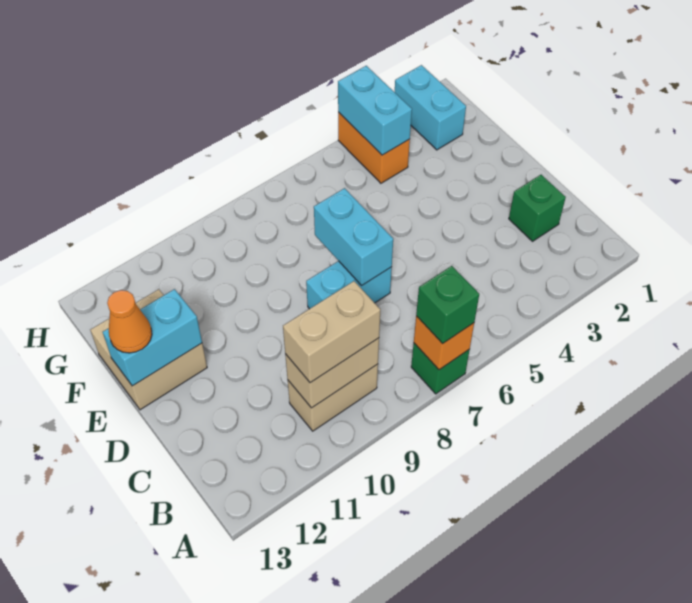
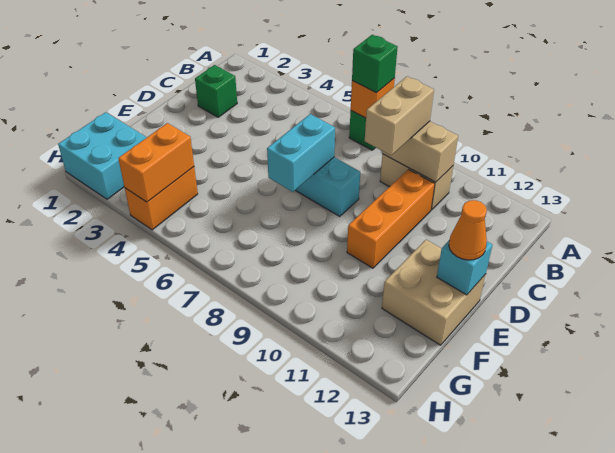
tan 1x2 brick [283,281,380,383] -> tan 1x2 brick turned to [365,76,434,155]
none -> orange 1x3 brick [347,169,435,268]
cyan 1x2 brick [103,289,202,386] -> cyan 1x1 brick [437,241,492,295]
cyan 1x2 brick [395,65,466,150] -> cyan 2x2 brick [58,112,147,199]
cyan 1x2 brick [338,66,412,155] -> orange 1x2 brick [118,123,194,202]

